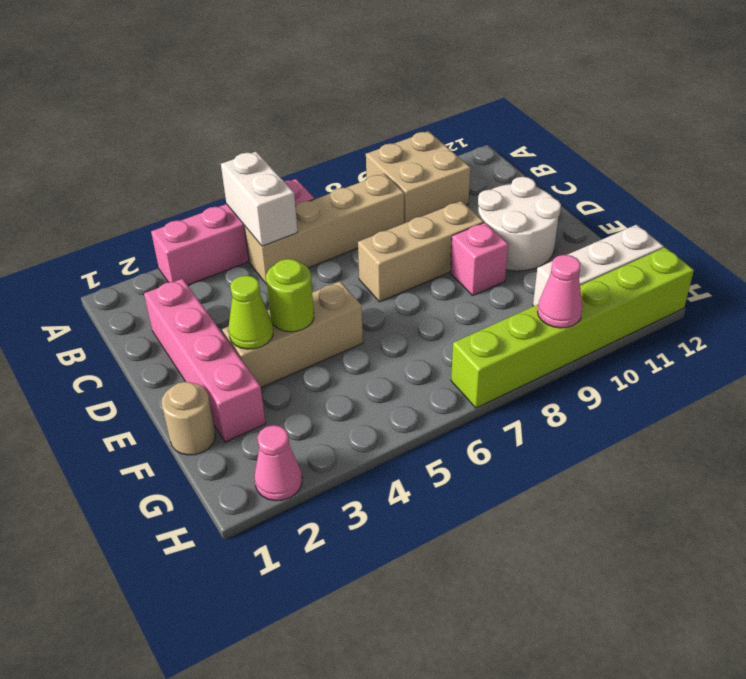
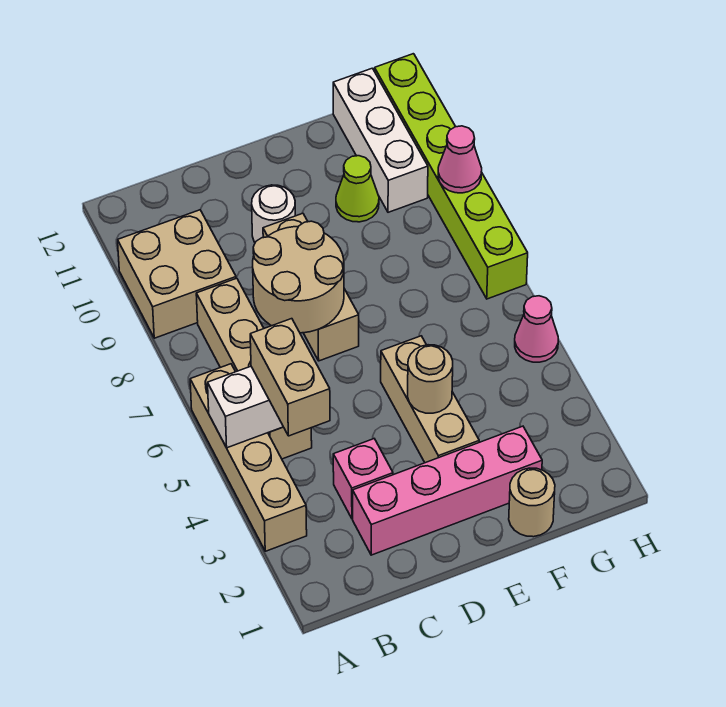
pink 1x4 brick [151,179,314,285] -> tan 1x4 brick [190,364,307,551]
none -> tan 1x2 brick [250,319,330,436]
none -> tan 2x2 round brick [253,221,344,333]
white 2x2 round brick [478,177,561,271] -> white 1x1 round brick [252,185,295,242]
lime 1x1 cone [228,275,273,349] -> lime 1x1 cone moved to [336,156,379,222]
lime 1x1 round brick [266,259,314,332] -> tan 1x1 round brick [408,345,453,413]
pink 1x1 brick [450,222,508,295] -> pink 1x1 brick moved to [333,439,393,519]
pink 1x1 cone [255,425,302,501] -> pink 1x1 cone moved to [515,296,558,362]

